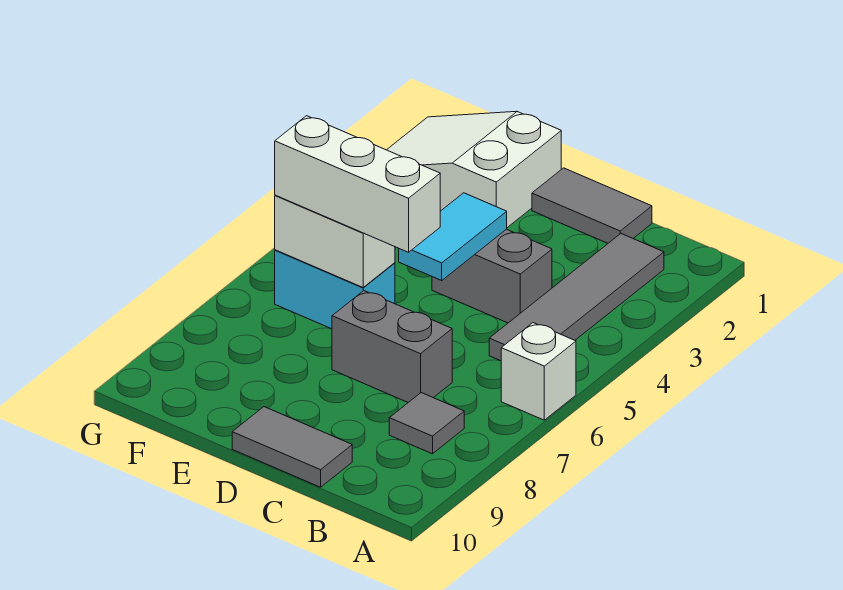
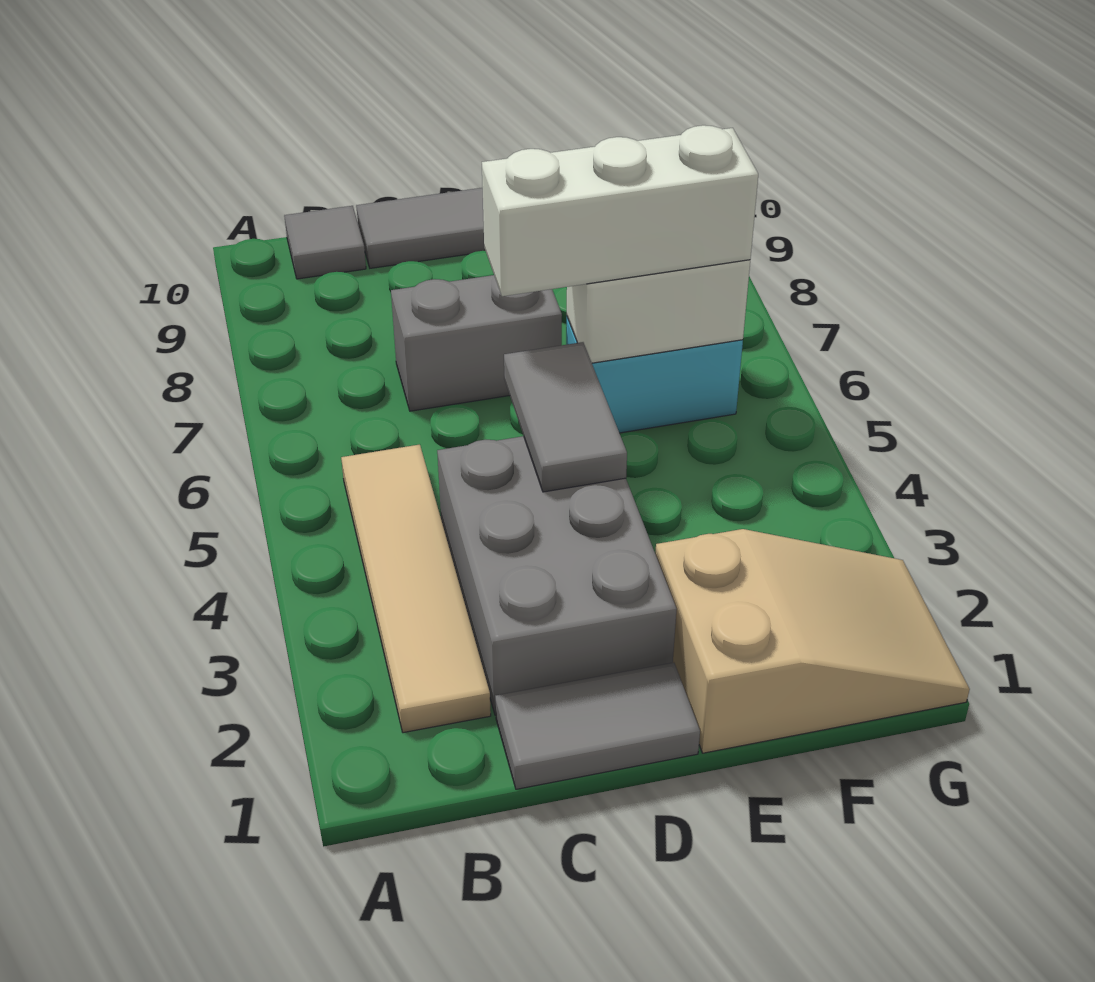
white 1x1 brick [501,323,576,420] -> none
grey 1x4 tile [489,234,664,361] -> tan 1x4 tile [341,445,491,733]
grey 1x1 tile [389,393,464,454] -> grey 1x1 tile moved to [284,206,366,279]
grey 1x2 brick [432,229,552,323] -> grey 2x3 brick [437,436,677,715]
cyan 1x2 tile [399,193,507,280] -> grey 1x2 tile [504,342,627,492]
white 2x3 slope [387,111,561,228] -> tan 2x3 slope [655,529,970,753]

